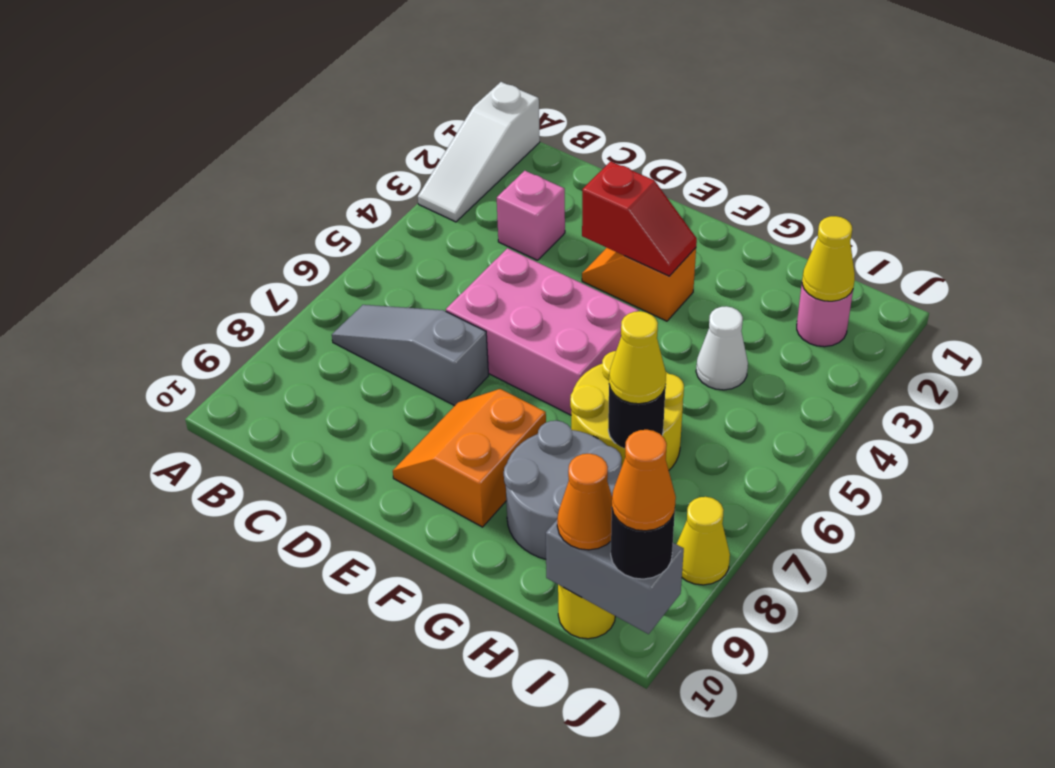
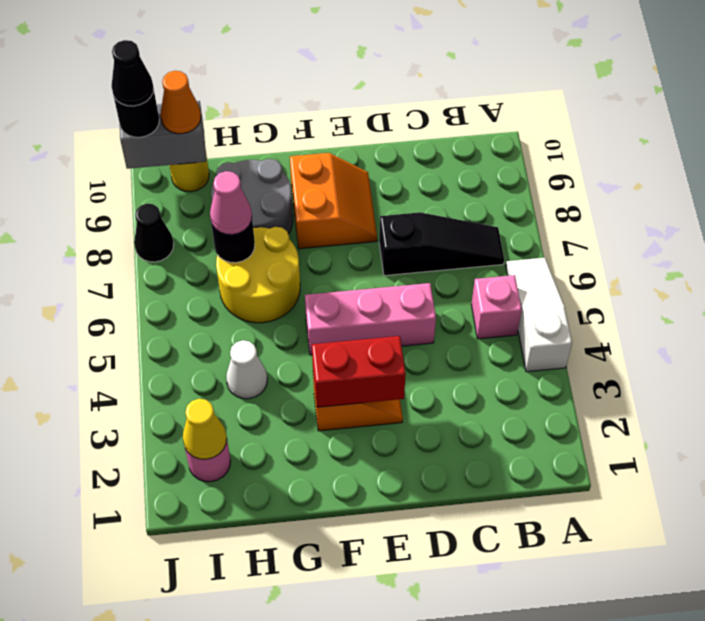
white 1x3 slope [418,82,540,222] -> white 1x3 slope moved to [506,258,572,372]
grey 1x3 slope [332,305,488,406] -> black 1x3 slope [379,212,504,276]
pink 1x1 brick [497,171,565,260] -> pink 1x1 brick moved to [471,275,522,339]
pink 2x3 brick [446,248,639,415] -> pink 1x3 brick [305,283,436,355]
red 1x2 slope [582,161,697,276] -> red 1x2 brick [312,336,406,407]
yellow 1x1 cone [609,311,666,404] -> pink 1x1 cone [210,171,252,235]
yellow 1x1 cone [677,497,730,585] -> black 1x1 cone [134,204,174,262]
orange 1x1 cone [612,430,676,531] -> black 1x1 cone [111,40,154,106]

